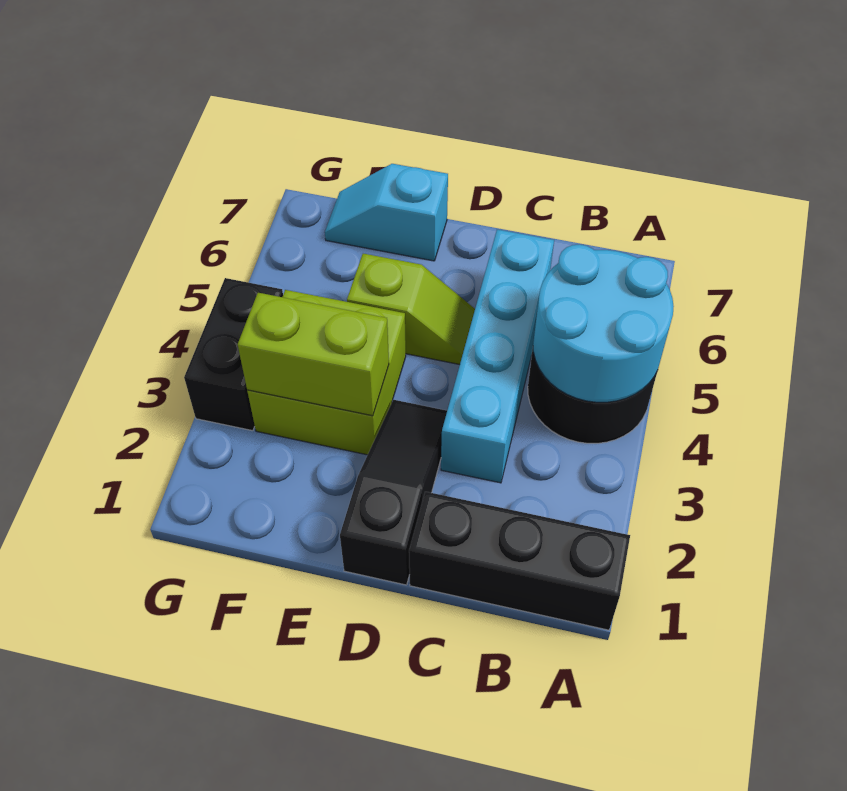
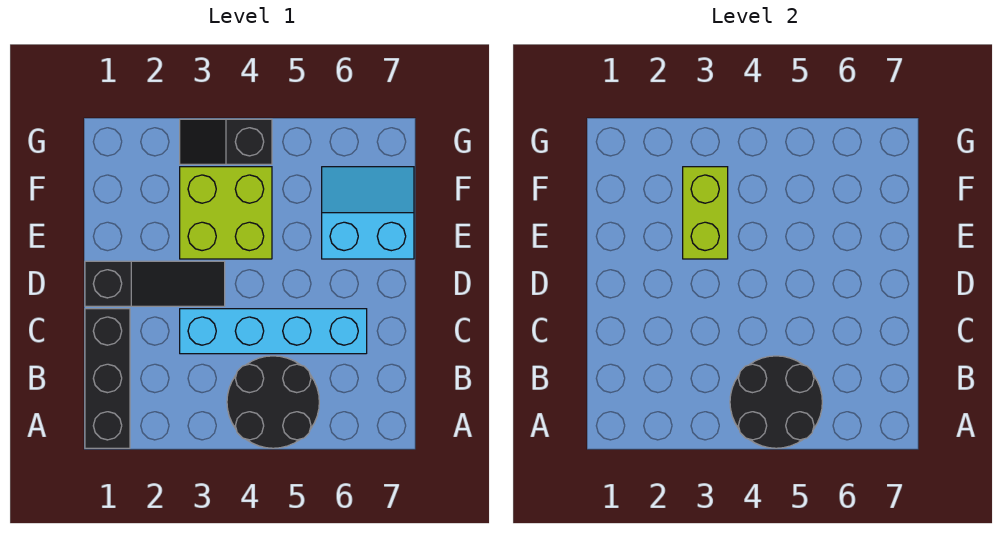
cyan 2x2 round brick [533,244,674,402] -> black 2x2 round brick [730,356,822,448]
lime 1x2 slope [347,254,475,365] -> none
cyan 1x2 slope [325,164,448,261] -> cyan 2x2 slope [322,167,414,259]
black 1x2 brick [184,278,283,431] -> black 1x2 slope [180,119,272,164]

